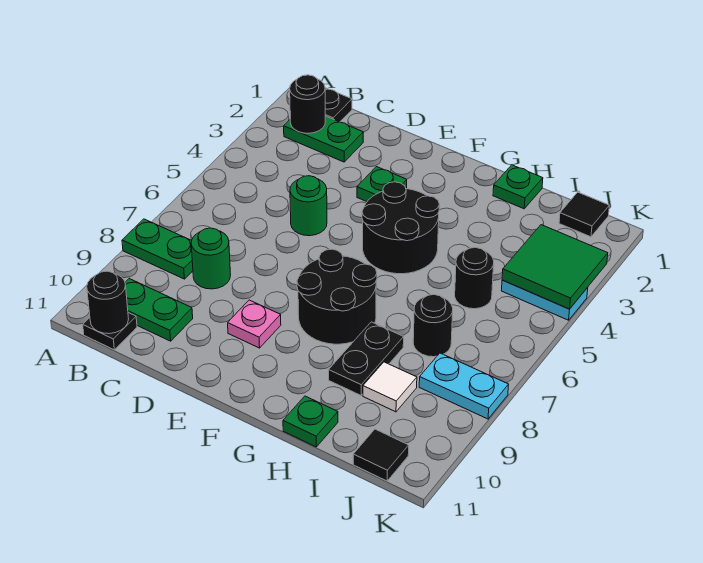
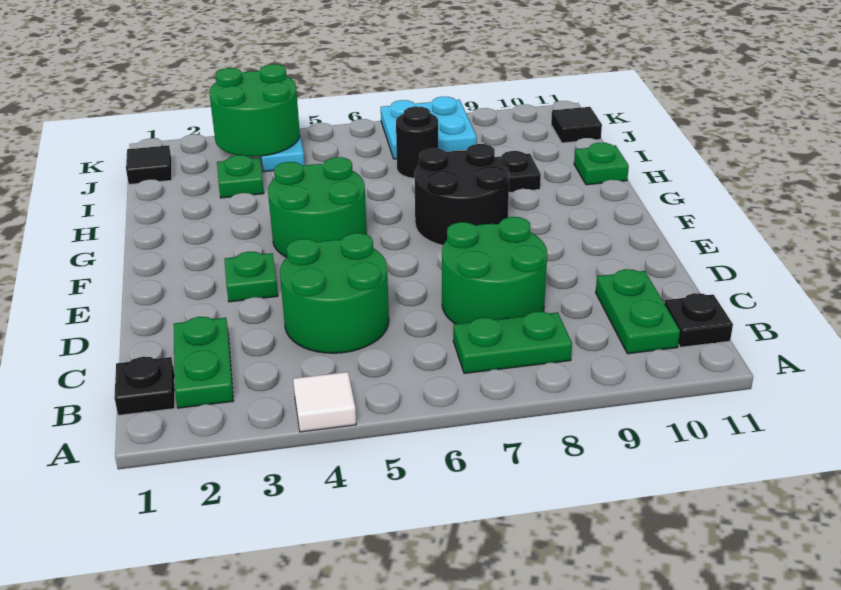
green 1x2 plate [122,219,193,279] -> green 1x2 plate turned to [453,311,572,374]
black 1x1 round brick [290,75,325,133] -> none
black 1x1 round brick [87,271,129,334] -> none
green 1x1 round brick [191,228,231,289] -> green 2x2 round brick [442,217,547,324]
green 1x1 round brick [290,176,327,236] -> green 2x2 round brick [280,233,389,353]
pink 1x1 plate [228,300,281,348] -> none
black 2x2 round brick [362,182,439,274] -> green 2x2 round brick [268,157,367,257]
green 1x1 plate [493,165,543,209] -> green 1x1 plate moved to [217,155,264,198]
black 1x1 round brick [455,247,494,309] -> none
white 1x1 tile [363,362,417,412] -> white 1x1 tile moved to [293,372,356,432]
green 2x2 tile [502,225,608,309] -> green 2x2 round brick [209,64,300,157]
cyan 1x2 plate [419,353,509,419] -> cyan 2x2 plate [381,97,477,159]

